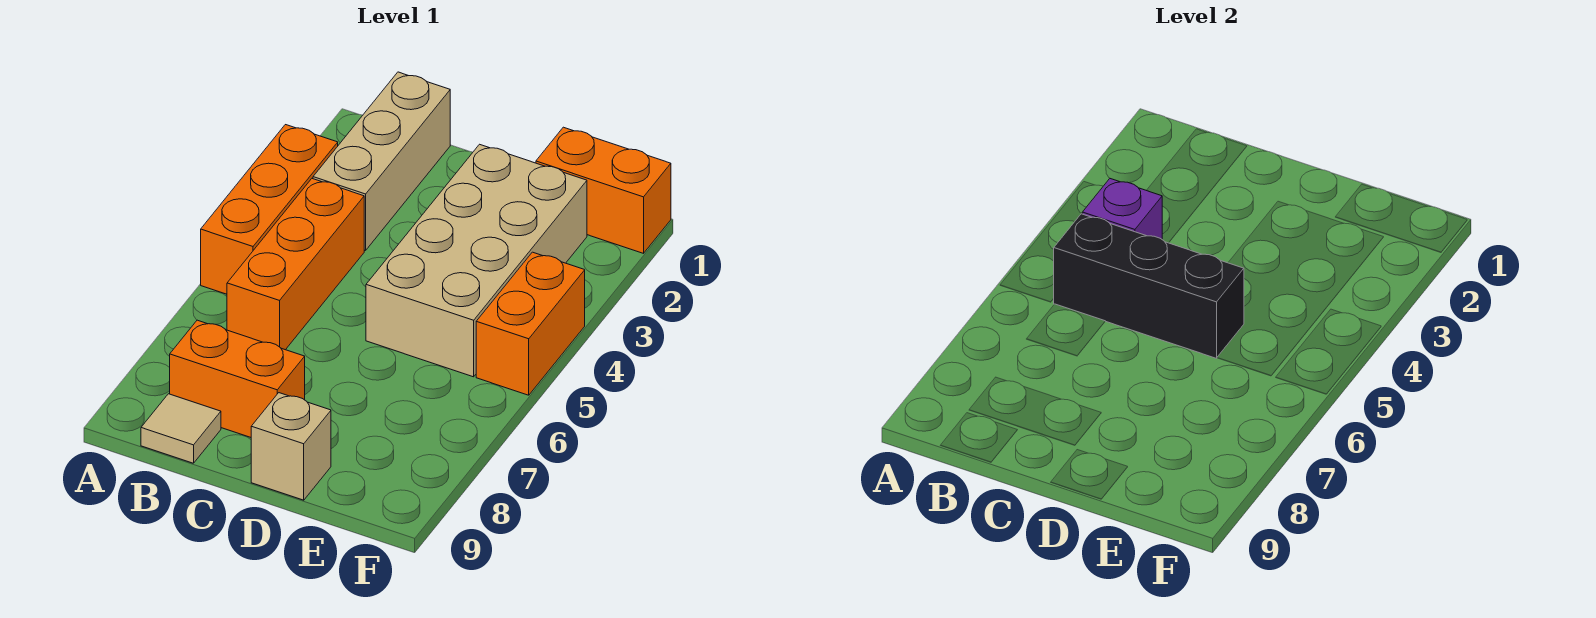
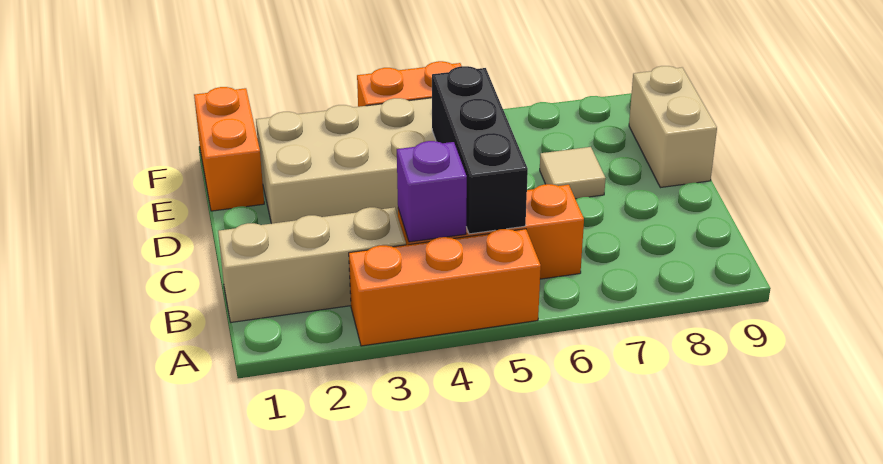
orange 1x2 brick [170,320,305,437] -> none
tan 1x1 tile [141,394,221,463] -> tan 1x1 tile moved to [540,147,606,199]
tan 1x1 brick [251,393,331,500] -> tan 1x2 brick [629,66,717,188]

